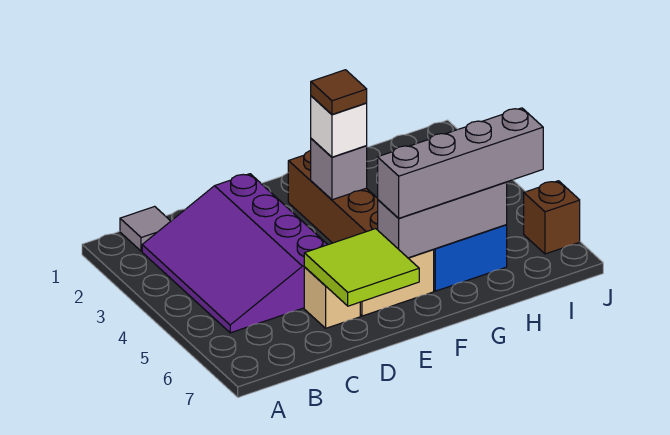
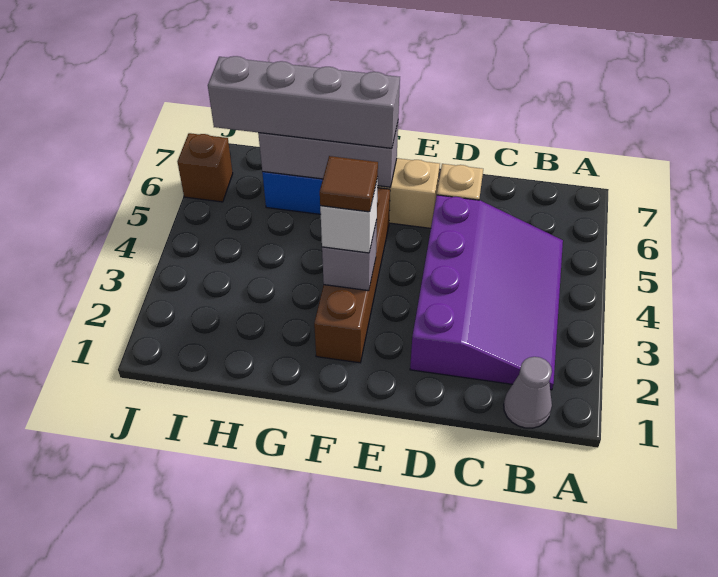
grey 1x1 tile [120,206,171,251] -> grey 1x1 cone [504,357,552,428]
lime 2x2 tile [304,229,419,306] -> none

